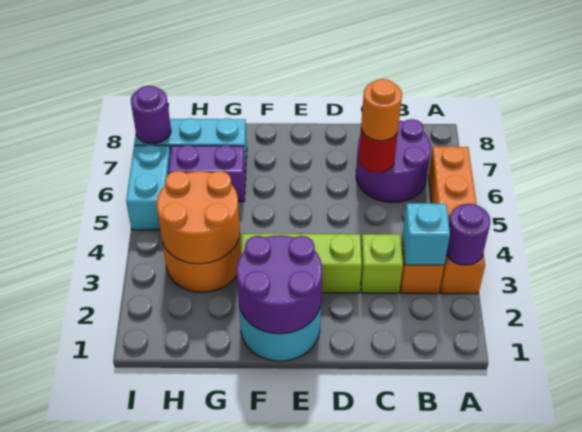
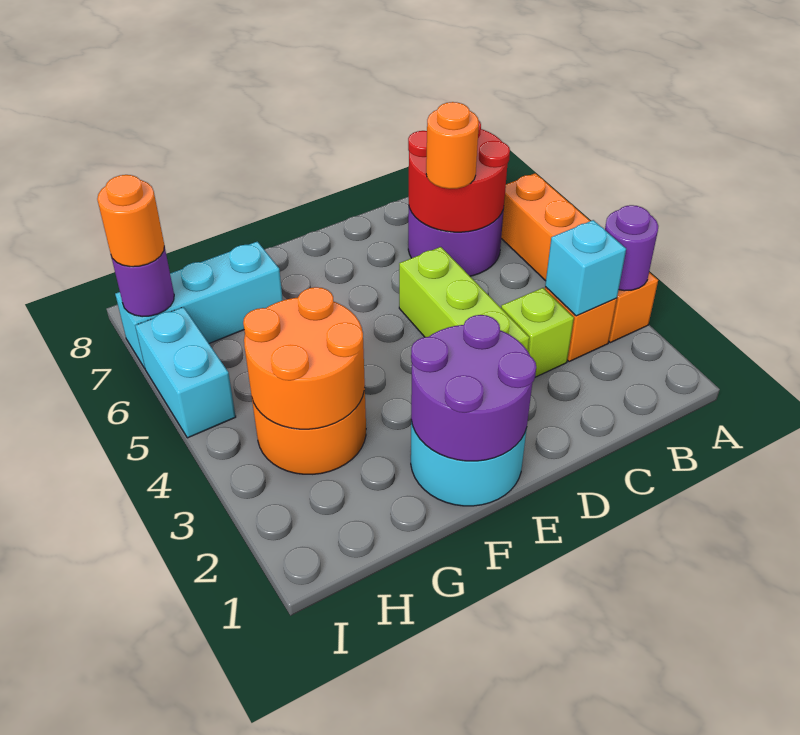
red 1x1 round brick [359,129,398,173] -> red 2x2 round brick [408,120,510,232]
lime 1x3 brick [241,234,362,293] -> lime 1x3 brick turned to [399,247,529,351]
purple 1x2 brick [168,145,246,202] -> none
none -> orange 1x1 round brick [97,175,164,267]

